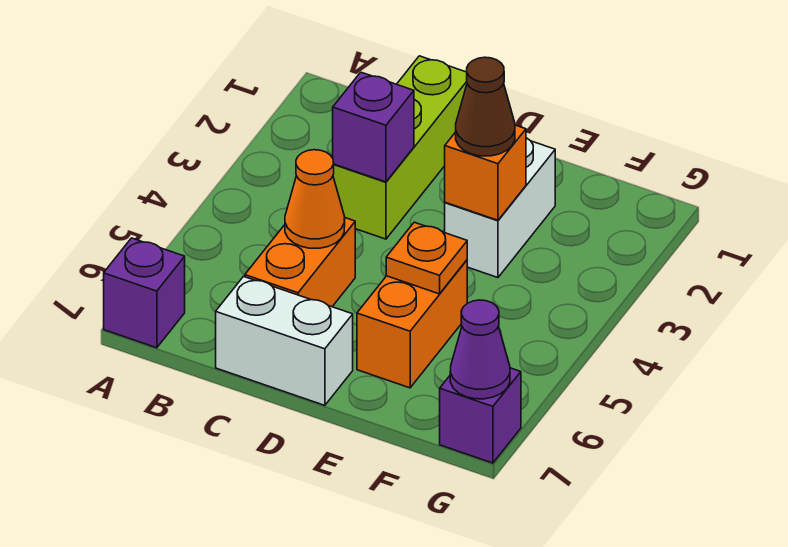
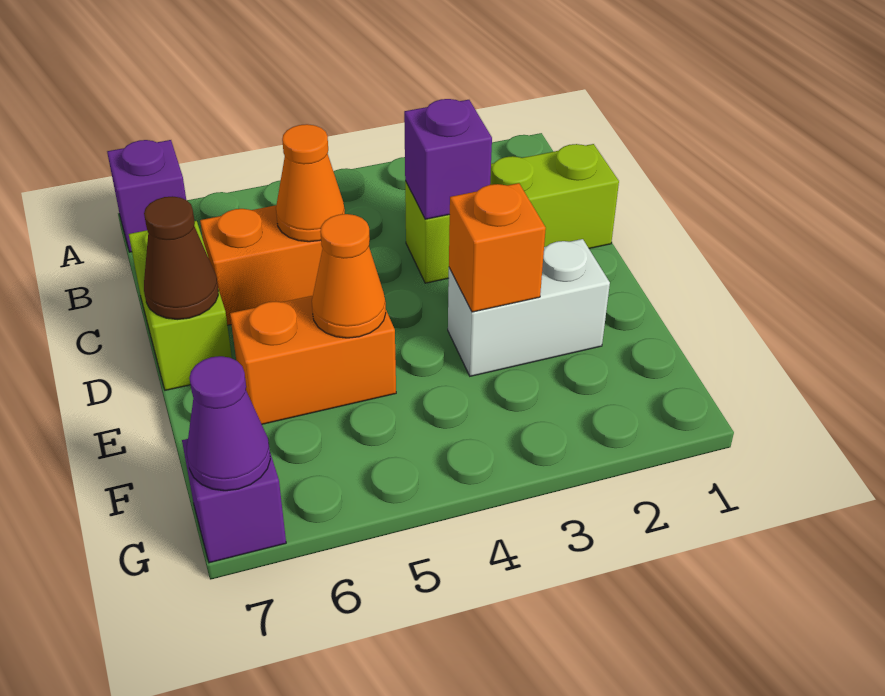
white 1x2 brick [216,277,353,405] -> lime 1x2 brick [129,221,232,390]
brown 1x1 cone [456,57,515,156] -> brown 1x1 cone moved to [144,196,218,319]
orange 1x1 plate [386,222,467,294] -> orange 1x1 cone [312,214,386,338]

